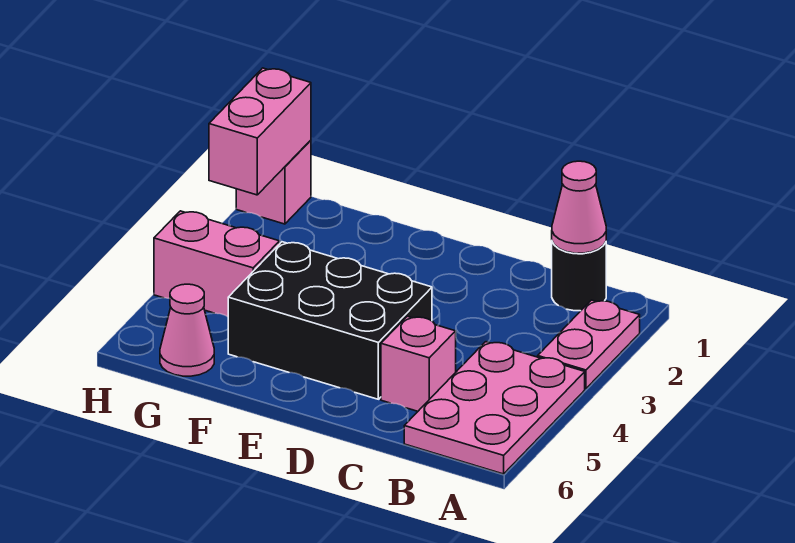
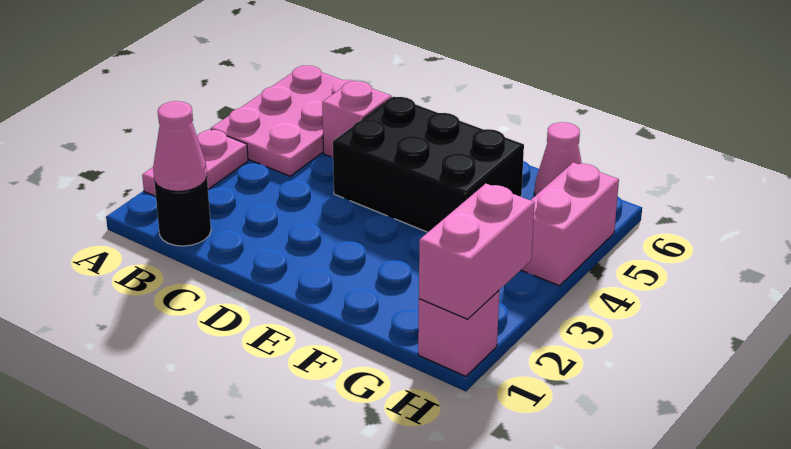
pink 1x2 brick [154,211,280,317] -> pink 1x2 brick turned to [521,162,619,286]

